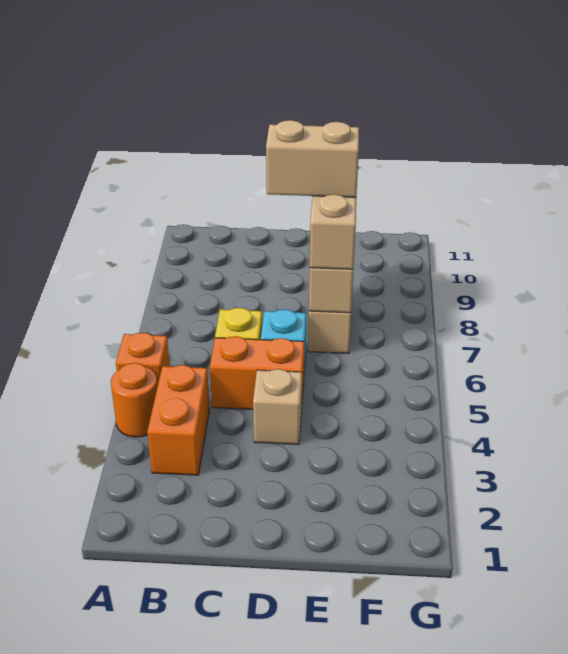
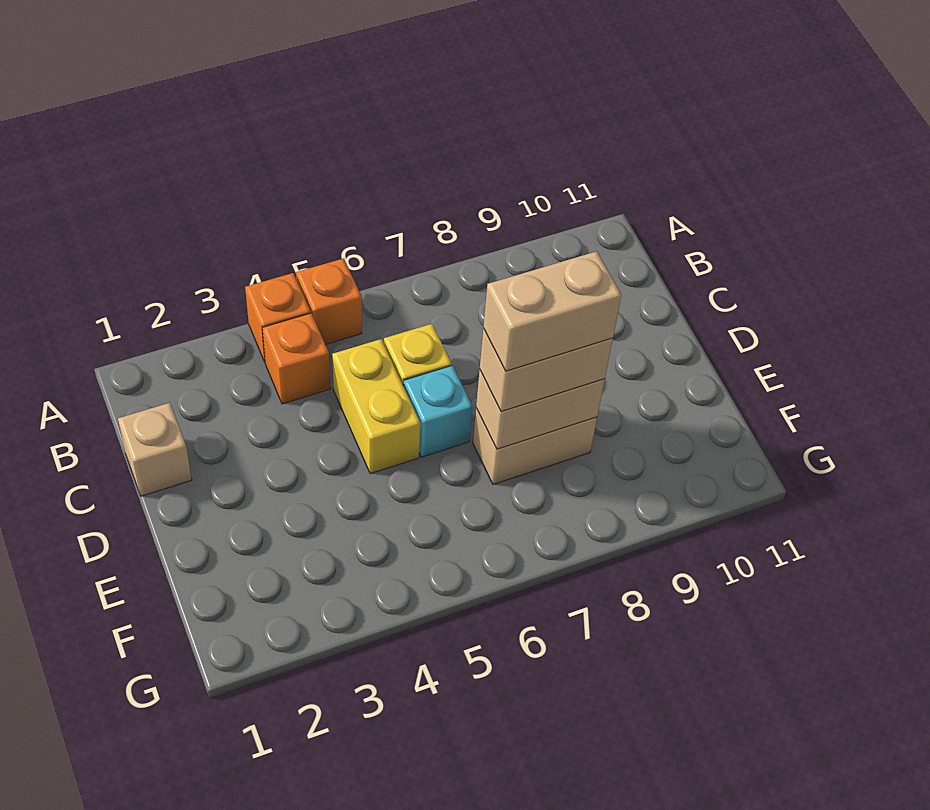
orange 1x1 round brick [111,363,158,437] -> orange 1x1 brick [245,273,311,362]
orange 1x2 brick [147,365,210,475] -> orange 1x1 brick [262,313,330,404]
orange 1x2 brick [210,336,304,409] -> yellow 1x2 brick [332,339,420,474]
tan 1x1 brick [253,369,302,444] -> tan 1x1 brick moved to [118,403,192,496]
tan 1x2 brick [266,120,359,197] -> tan 1x2 brick turned to [483,251,621,371]

